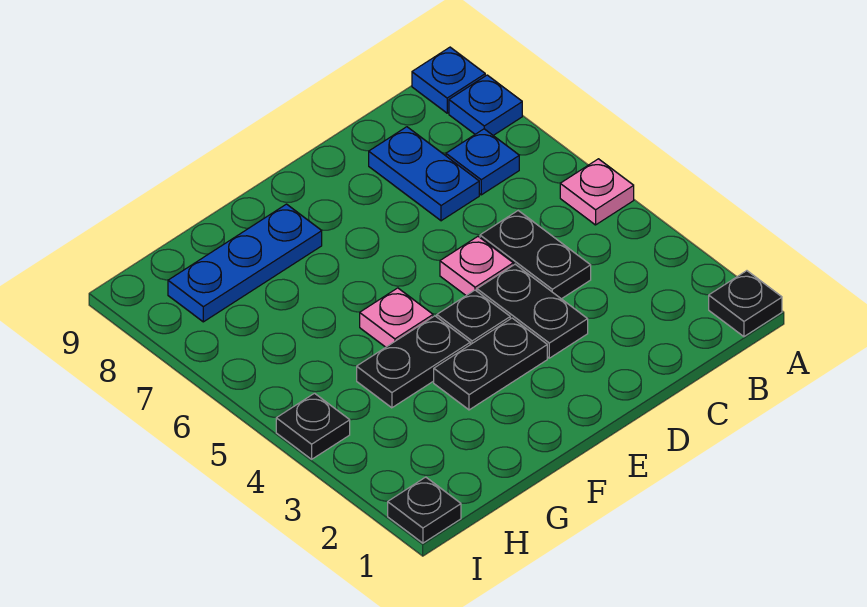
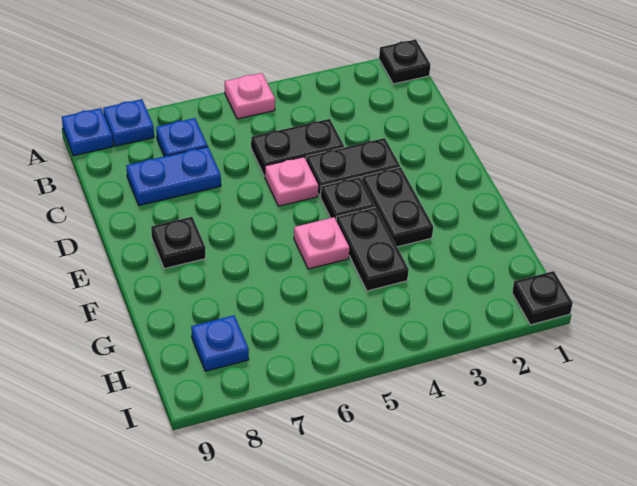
blue 1x3 plate [168,204,322,322] -> blue 1x1 plate [191,315,249,371]
black 1x1 plate [276,393,350,459] -> black 1x1 plate moved to [151,217,206,269]

